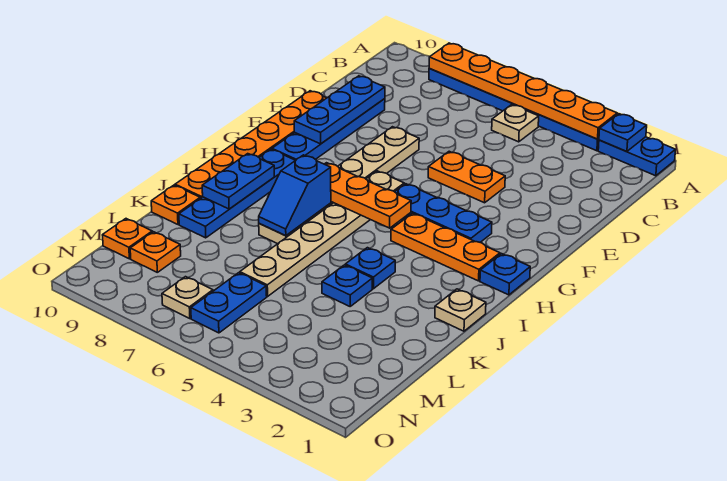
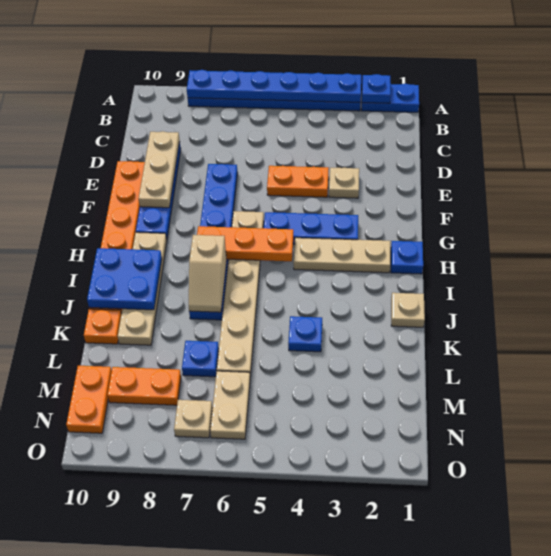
orange 1x6 plate [429,43,617,139] -> blue 1x6 plate [187,70,361,102]
tan 1x1 plate [492,105,539,142] -> tan 1x1 plate moved to [329,168,359,198]
blue 1x3 plate [294,76,385,144] -> tan 1x3 plate [139,131,180,208]
tan 1x6 plate [259,127,419,244] -> blue 1x6 plate [189,164,238,320]
orange 1x3 plate [391,213,500,281] -> tan 1x3 plate [293,238,390,273]
blue 1x4 plate [179,149,296,238] -> tan 1x4 plate [118,232,167,345]
blue 1x2 slope [259,155,331,236] -> tan 1x2 slope [189,235,227,312]
blue 1x2 plate [202,154,274,209] -> blue 2x2 plate [87,248,162,310]
blue 1x1 plate [345,248,395,289] -> blue 1x1 plate moved to [182,341,219,377]
blue 1x2 plate [191,273,267,333] -> tan 1x2 plate [210,371,250,439]
orange 1x1 plate [130,232,181,272] -> orange 1x2 plate [108,367,181,405]
orange 1x1 plate [103,219,152,259] -> orange 1x2 plate [66,366,112,433]

